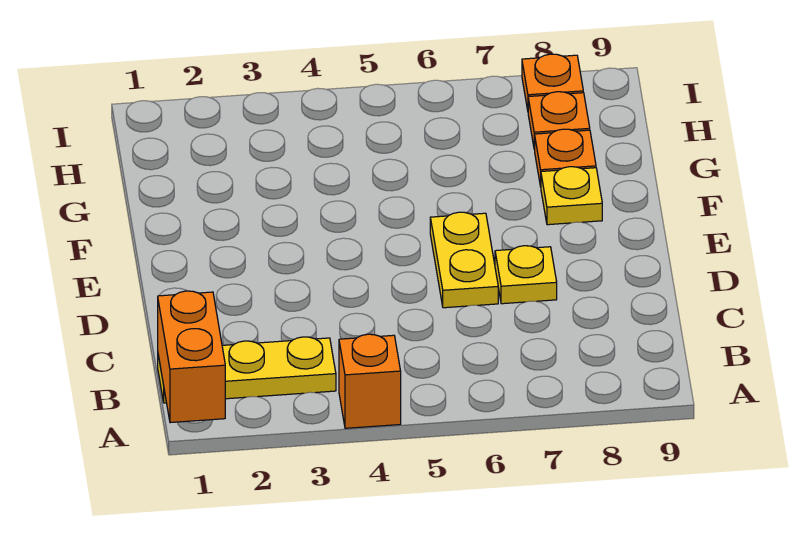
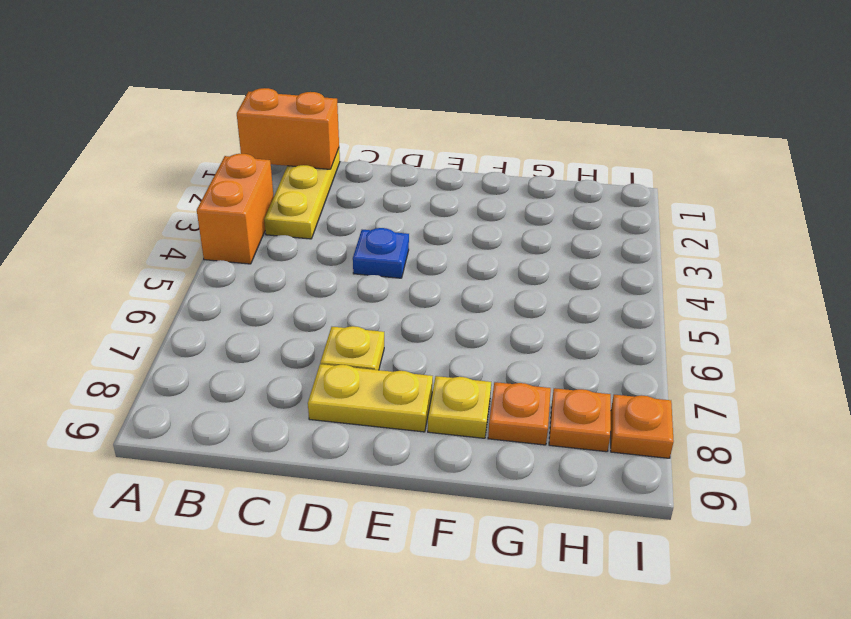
orange 1x1 brick [339,334,401,428] -> orange 1x2 brick [197,154,274,264]
none -> blue 1x1 plate [353,228,409,278]
yellow 1x2 plate [430,212,498,308] -> yellow 1x2 plate moved to [308,364,433,432]

